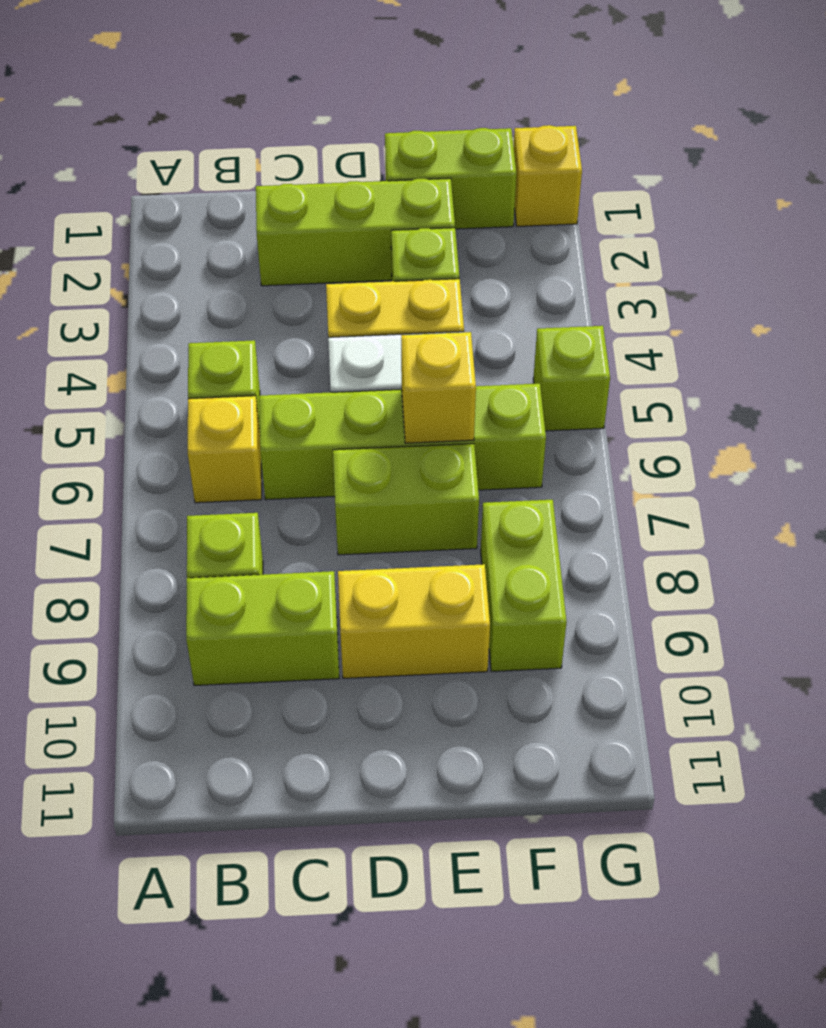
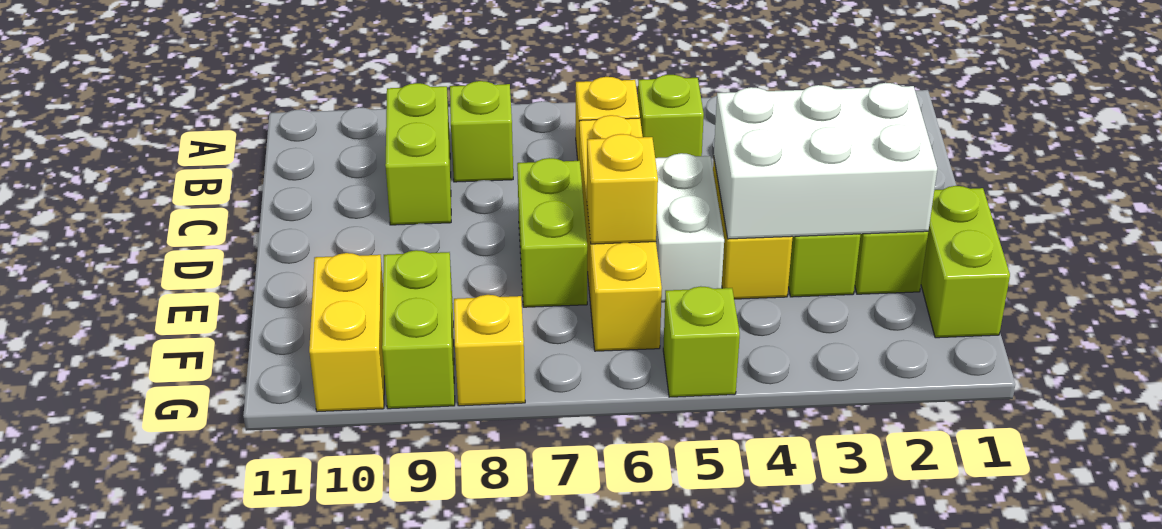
lime 1x4 brick [259,383,546,500] -> yellow 1x4 brick [579,115,662,351]
none -> white 2x3 brick [714,83,937,239]
yellow 1x2 brick [338,564,490,678] -> yellow 1x2 brick moved to [309,253,384,412]
lime 1x2 brick [481,500,567,672] -> lime 1x2 brick turned to [382,250,455,409]
yellow 1x1 brick [513,125,582,226] -> yellow 1x1 brick moved to [454,295,525,406]

